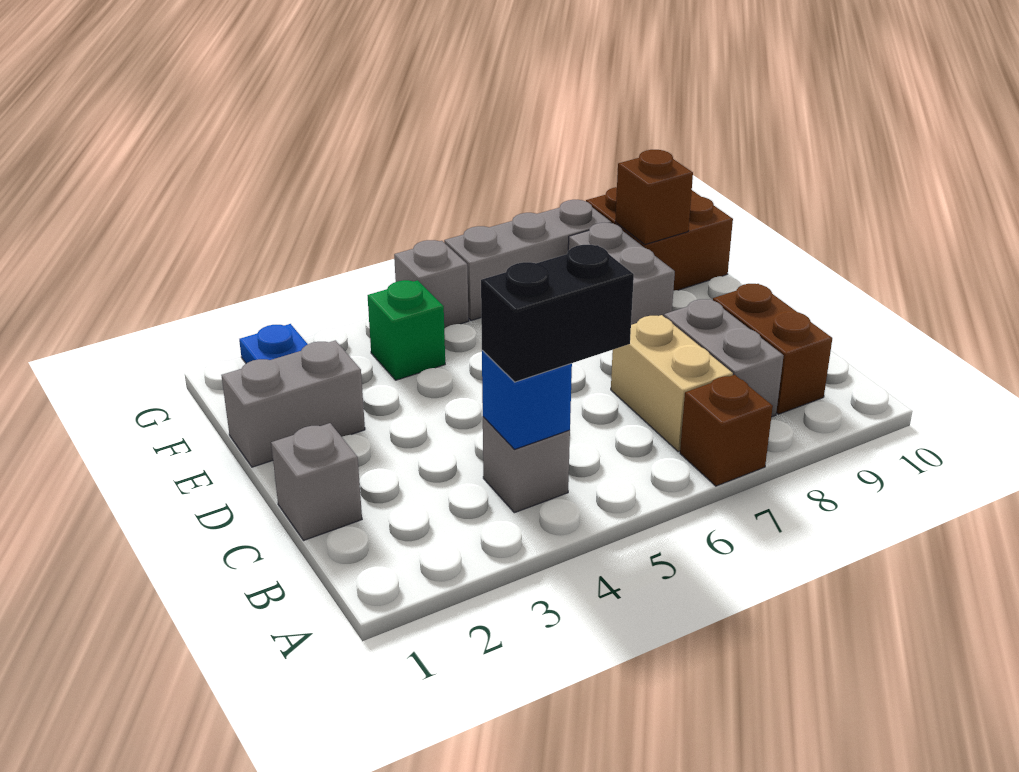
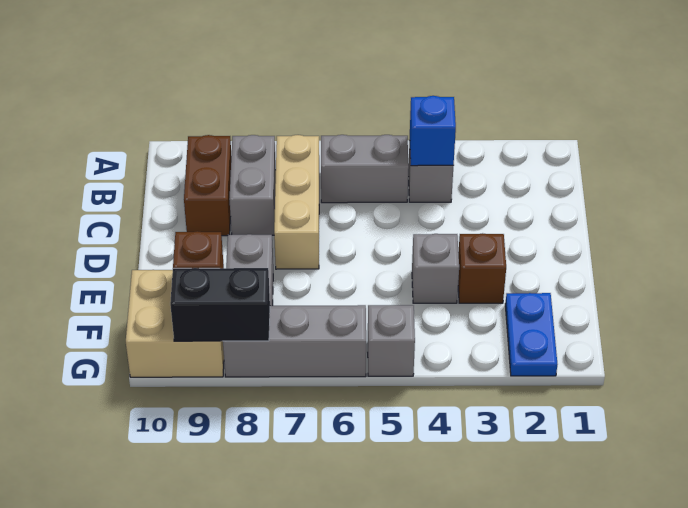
brown 1x1 brick [680,375,773,486] -> brown 1x1 brick moved to [458,233,506,303]
black 1x2 brick [481,245,634,382] -> black 1x2 brick moved to [170,268,270,341]
tan 1x2 brick [611,315,733,452] -> tan 1x3 brick [274,135,319,269]
grey 1x1 brick [271,423,362,541] -> grey 1x1 brick moved to [412,234,459,303]
grey 1x2 brick [221,340,365,467] -> grey 1x2 brick moved to [321,135,409,203]
green 1x1 brick [367,280,445,380] -> none
brown 2x2 brick [586,187,733,291] -> tan 2x2 brick [126,270,224,377]

